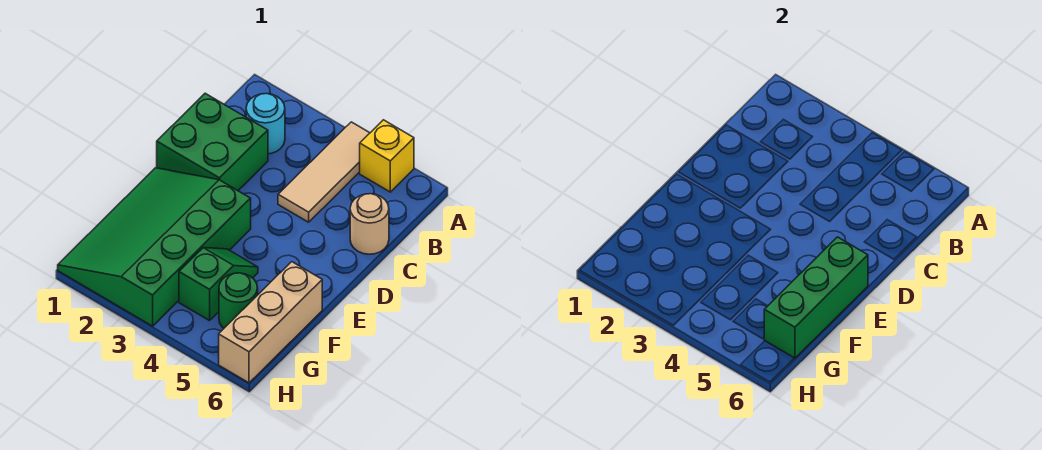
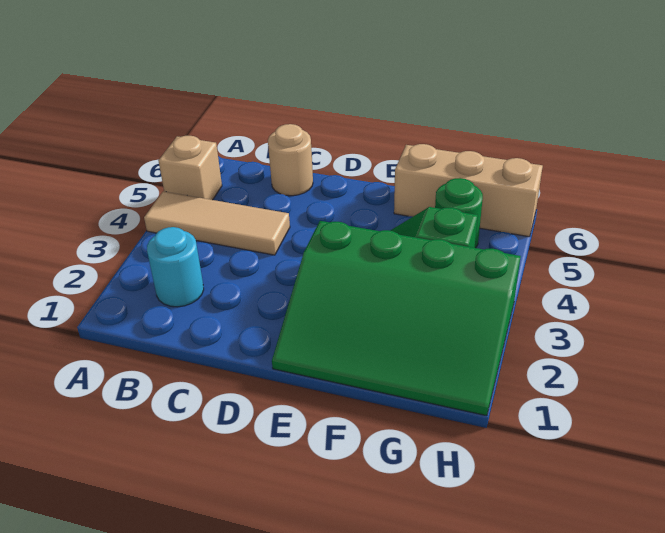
yellow 1x1 brick [360,120,414,192] -> tan 1x1 brick [158,136,222,200]
green 2x2 brick [157,93,268,190] -> none
green 1x3 brick [764,237,868,358] -> none

